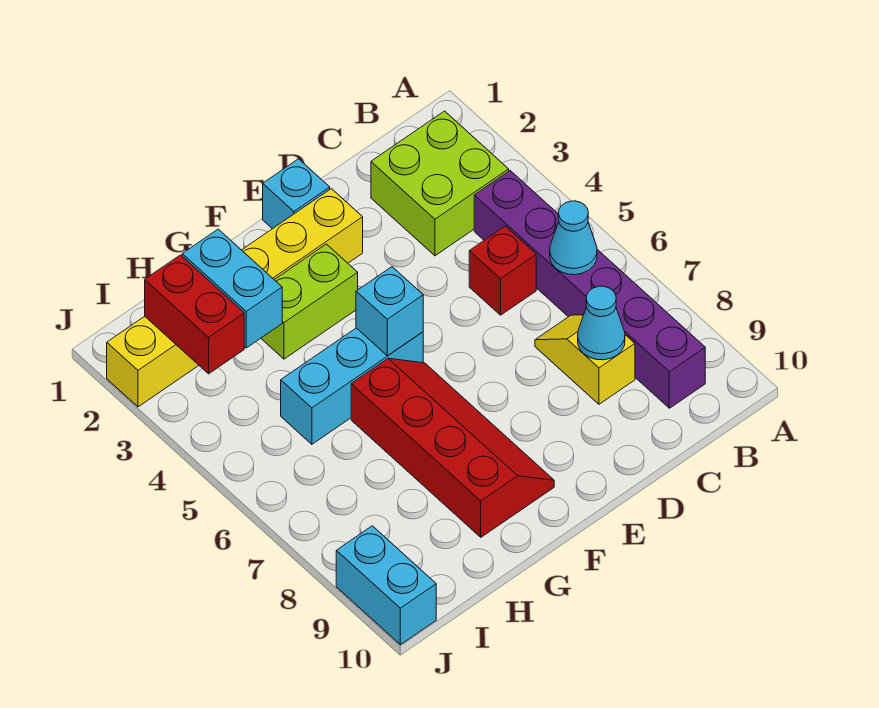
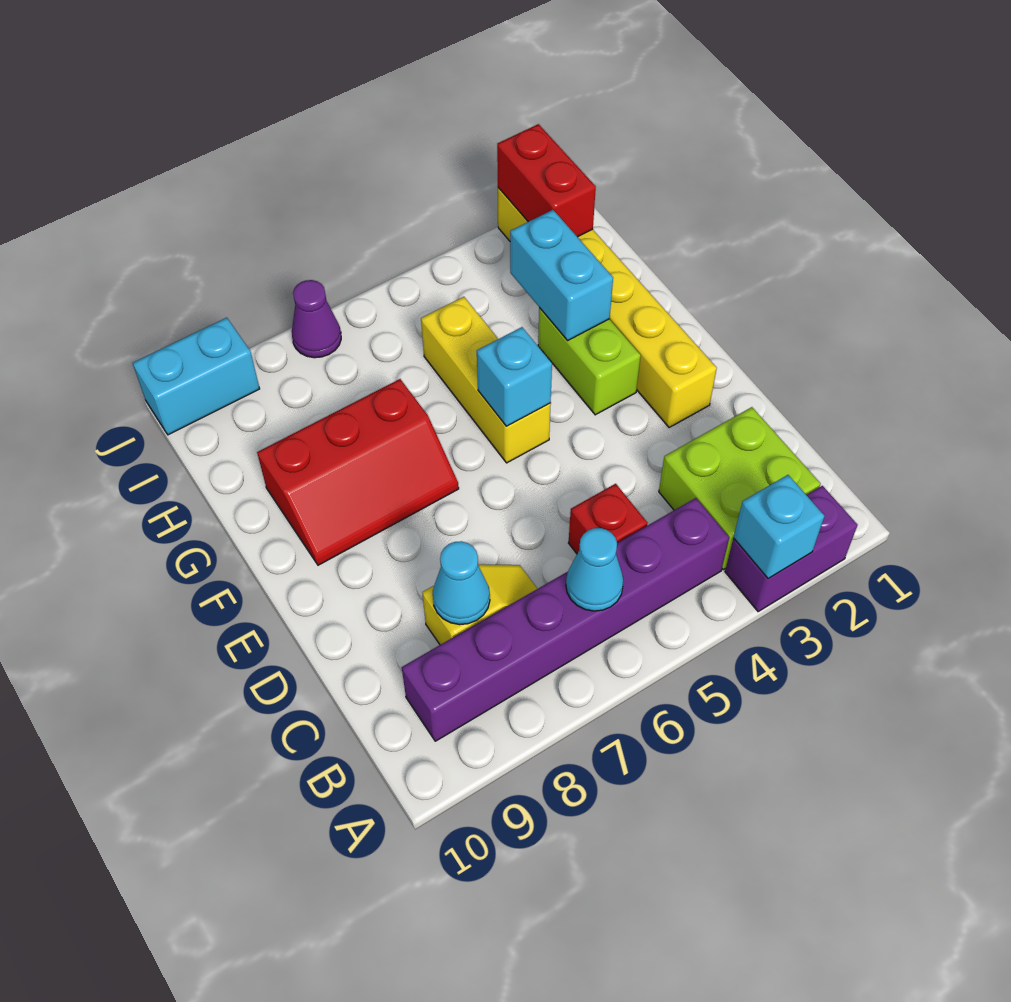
none -> purple 1x2 brick [725,486,857,611]
cyan 1x1 brick [263,159,330,229] -> cyan 1x1 brick moved to [734,475,824,578]
cyan 1x3 brick [281,328,423,444] -> yellow 1x3 brick [421,297,551,463]
red 2x4 slope [351,358,554,537] -> red 2x3 slope [257,379,459,565]
cyan 1x2 brick [182,229,282,348] -> cyan 1x2 brick turned to [510,210,613,341]
red 1x2 brick [145,255,244,374] -> red 1x2 brick turned to [497,124,596,237]
none -> purple 1x1 cone [292,280,341,358]

